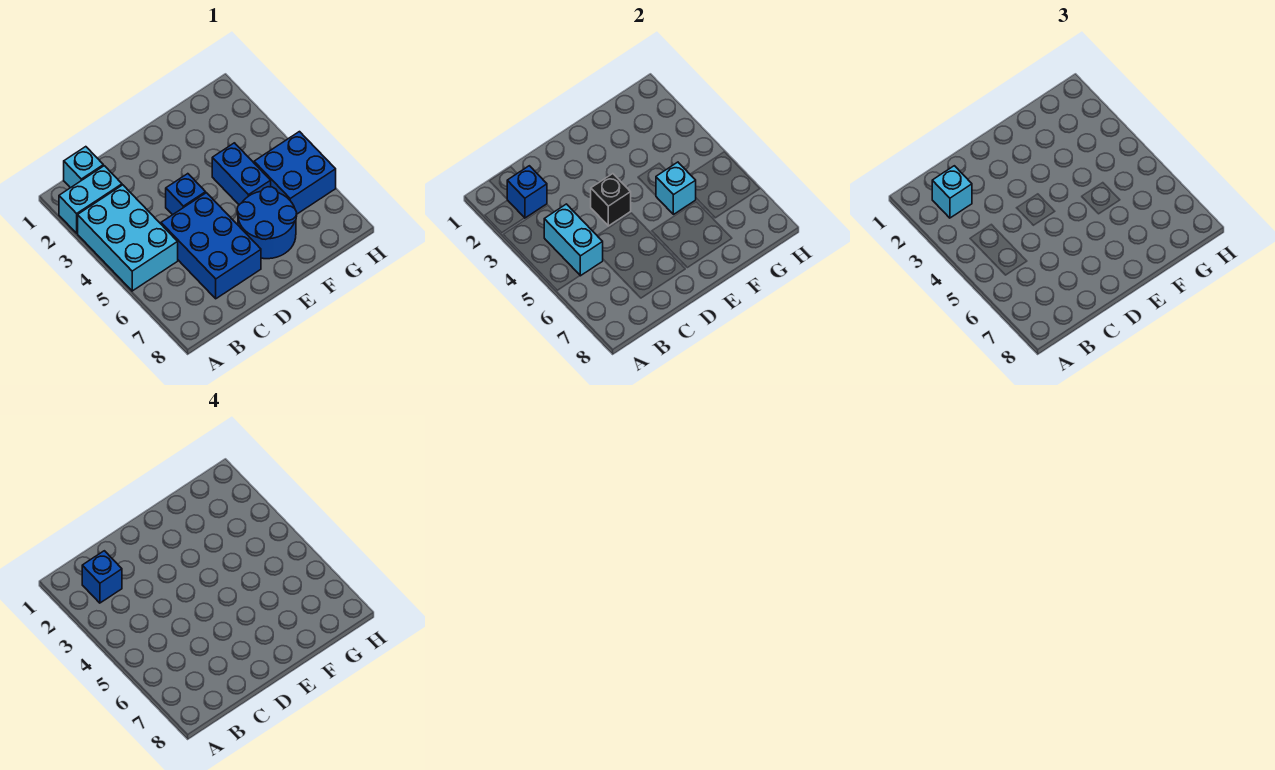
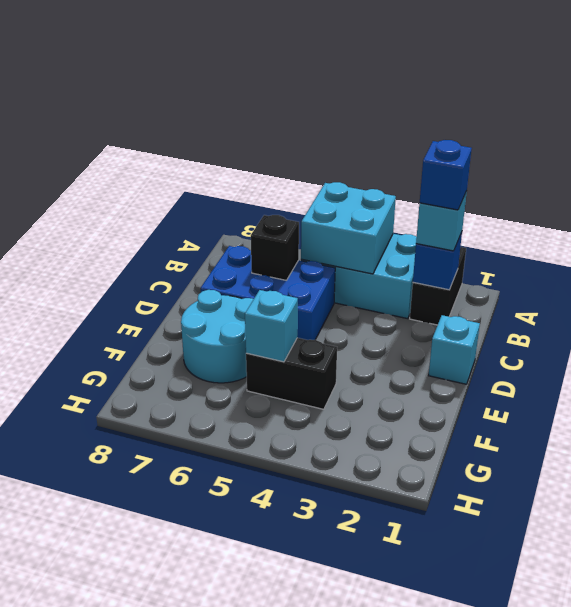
cyan 1x2 brick [59,166,122,233] -> black 1x2 brick [410,247,466,325]
cyan 1x1 brick [64,147,103,188] -> cyan 1x1 brick moved to [429,315,480,384]
cyan 1x2 brick [544,204,603,276] -> cyan 2x2 brick [301,182,396,274]
blue 1x1 brick [166,174,206,215] -> none
black 1x1 brick [591,174,631,226] -> black 1x1 brick moved to [251,215,299,280]
blue 2x2 round brick [237,187,297,259] -> cyan 2x2 round brick [181,290,254,383]
blue 1x2 brick [212,143,271,205] -> black 1x2 brick [246,338,337,409]
blue 2x2 brick [254,132,336,214] -> none

